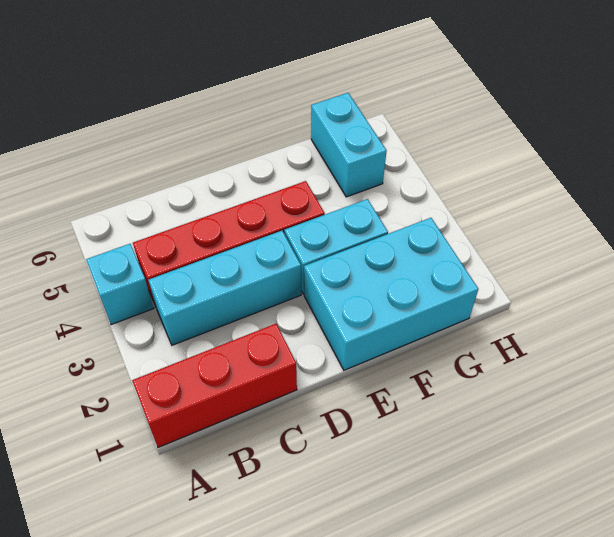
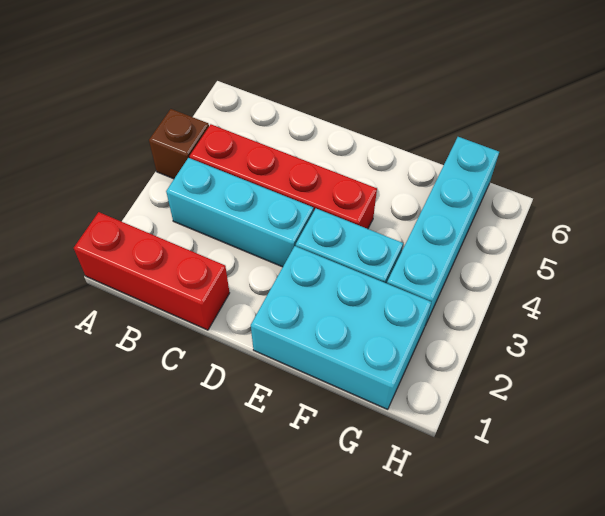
cyan 1x1 brick [86,244,154,325] -> brown 1x1 brick [149,109,209,179]
cyan 1x2 brick [311,93,387,197] -> cyan 1x4 brick [387,137,499,325]

